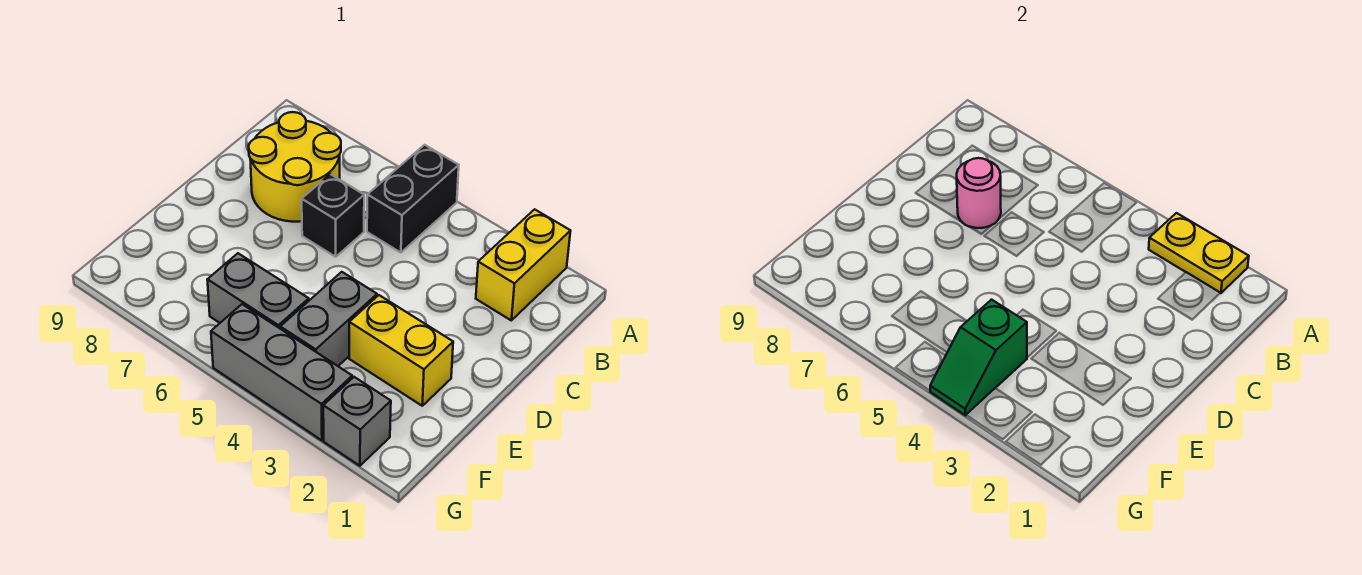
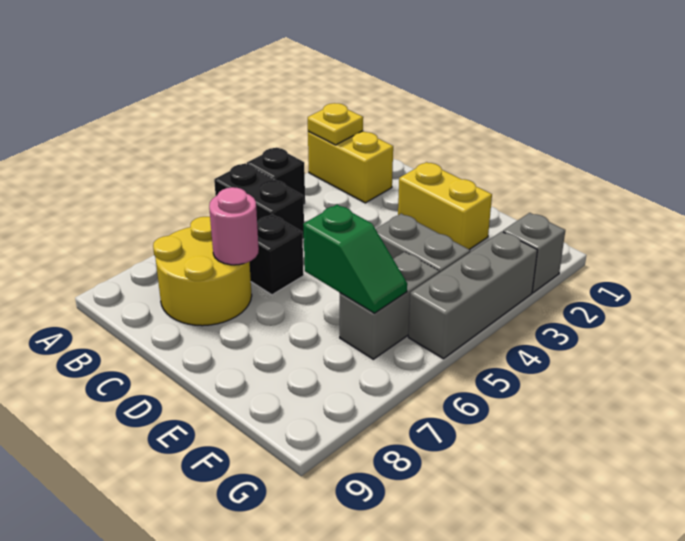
yellow 1x2 plate [1149,213,1249,293] -> yellow 1x1 plate [308,103,363,145]
none -> black 1x1 brick [247,148,305,205]
yellow 1x2 brick [349,295,453,406] -> yellow 1x2 brick turned to [398,162,492,250]
green 1x2 slope [930,300,1027,415] -> green 1x2 slope moved to [303,205,407,313]

